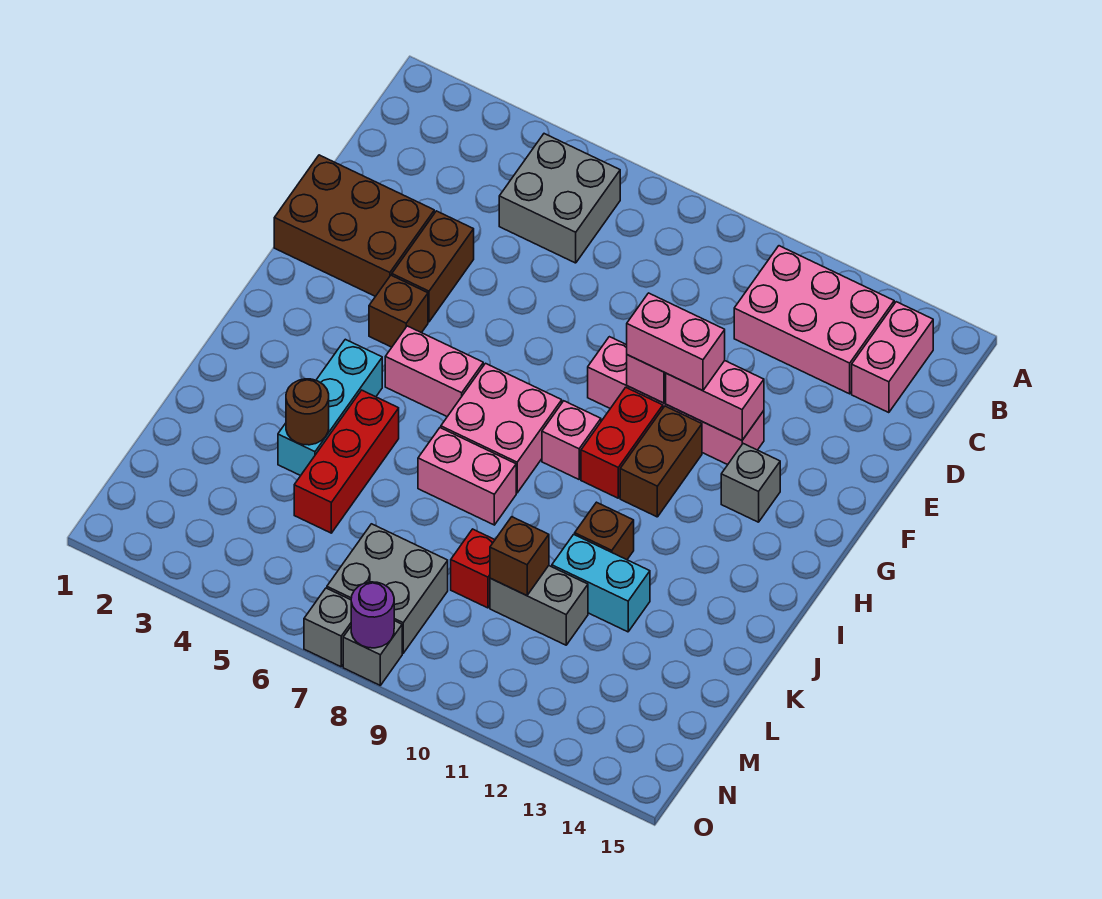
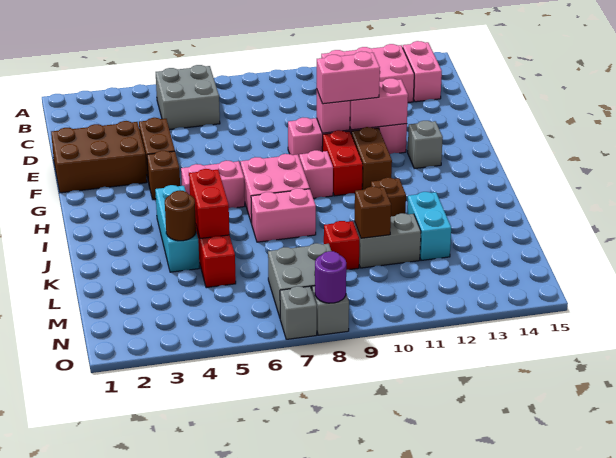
none -> red 1x2 brick [189,169,229,239]
cyan 1x2 brick [552,534,650,632] -> cyan 1x2 brick turned to [407,192,451,260]

